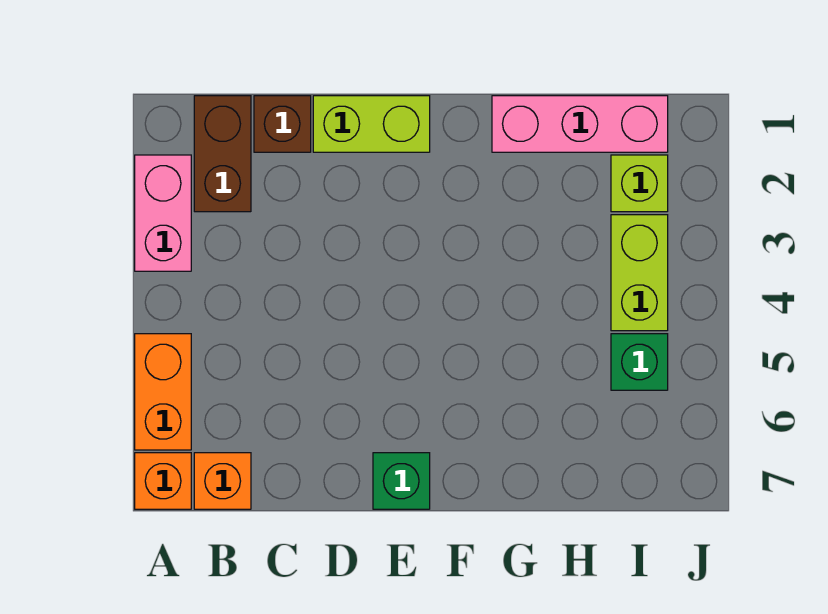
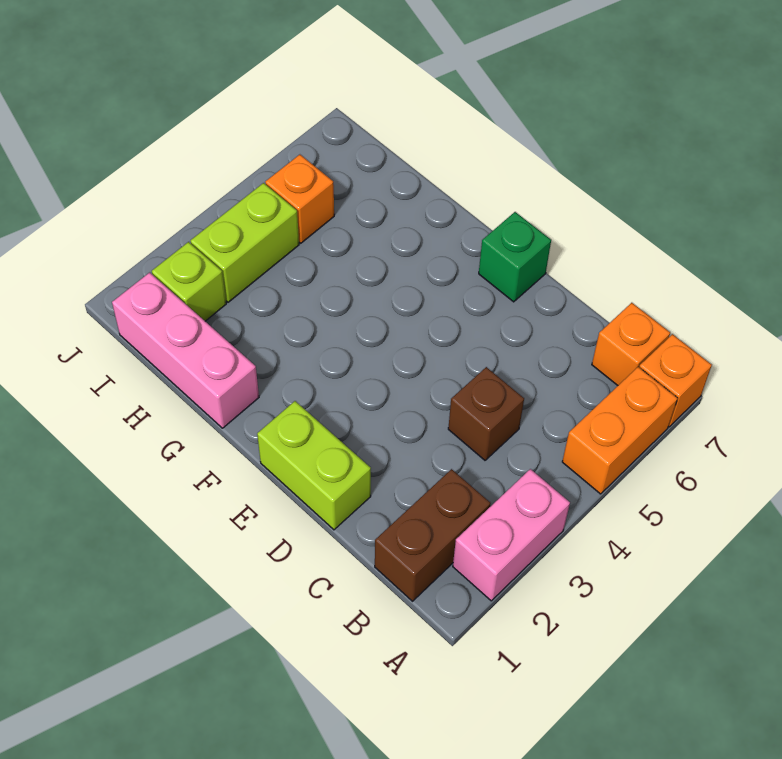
brown 1x1 brick [254,96,311,152] -> brown 1x1 brick moved to [448,367,524,460]
green 1x1 brick [611,334,668,390] -> orange 1x1 brick [265,155,334,243]

